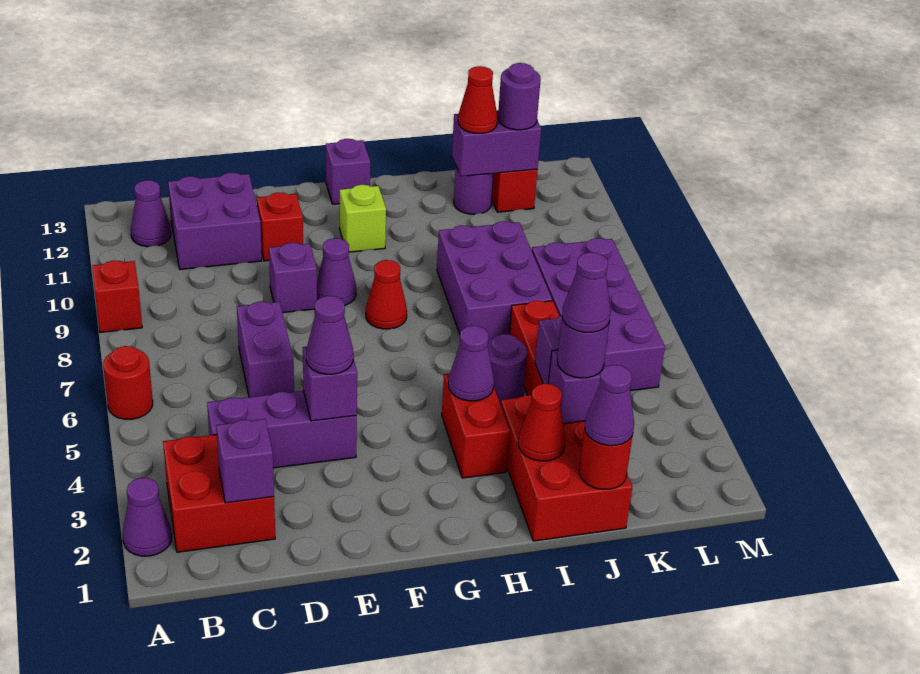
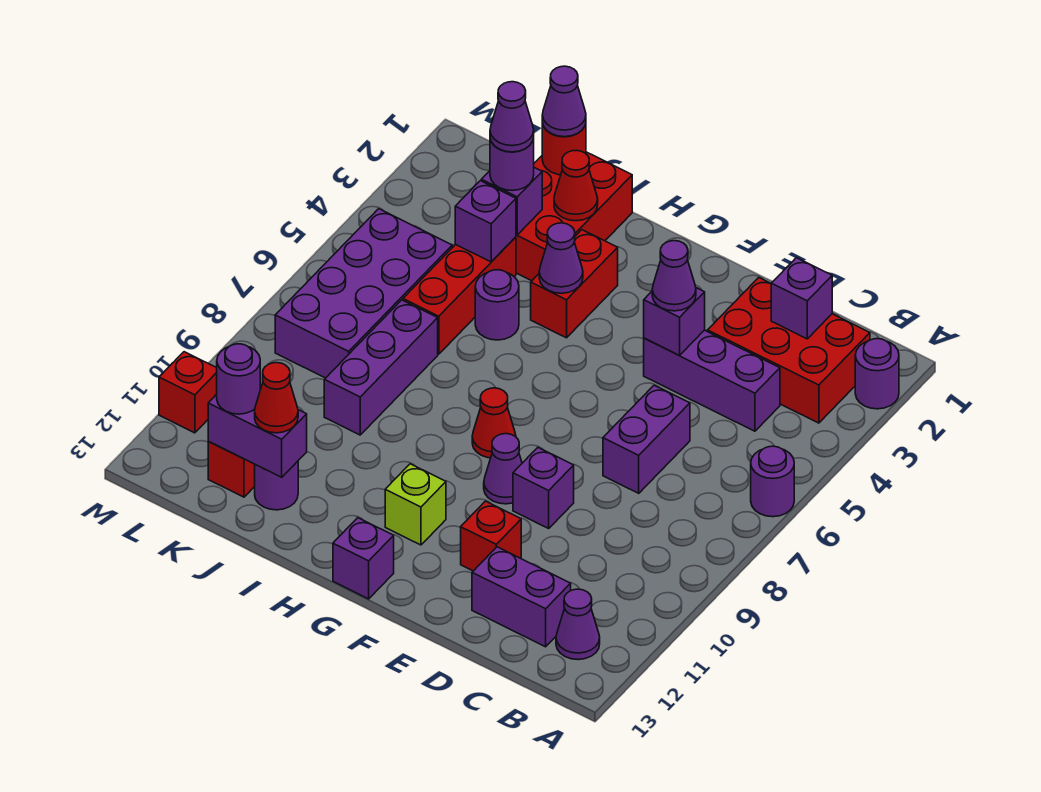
purple 1x1 cone [122,478,172,556] -> purple 1x1 round brick [855,339,899,409]
red 1x1 round brick [103,346,153,419] -> purple 1x1 round brick [751,446,794,517]
red 1x1 brick [92,260,142,332] -> red 1x1 brick moved to [159,352,217,433]
red 2x2 brick [163,435,275,552] -> red 2x3 brick [708,278,870,423]
purple 2x2 brick [168,173,262,270] -> purple 1x2 brick [472,547,571,647]
purple 2x3 brick [437,221,552,340] -> purple 1x3 brick [324,300,438,435]

